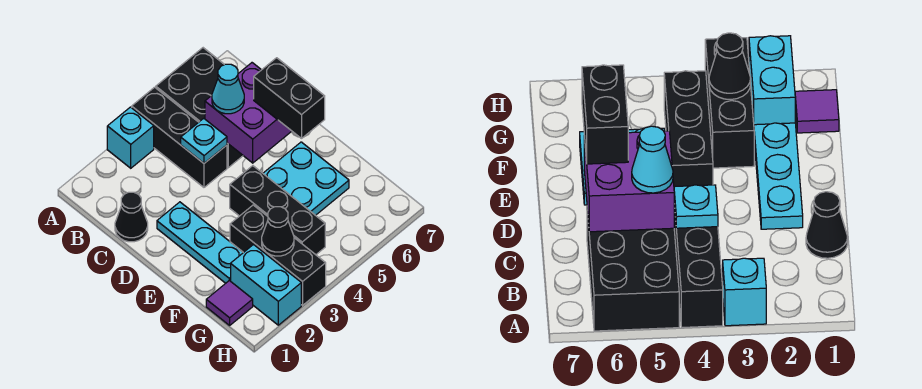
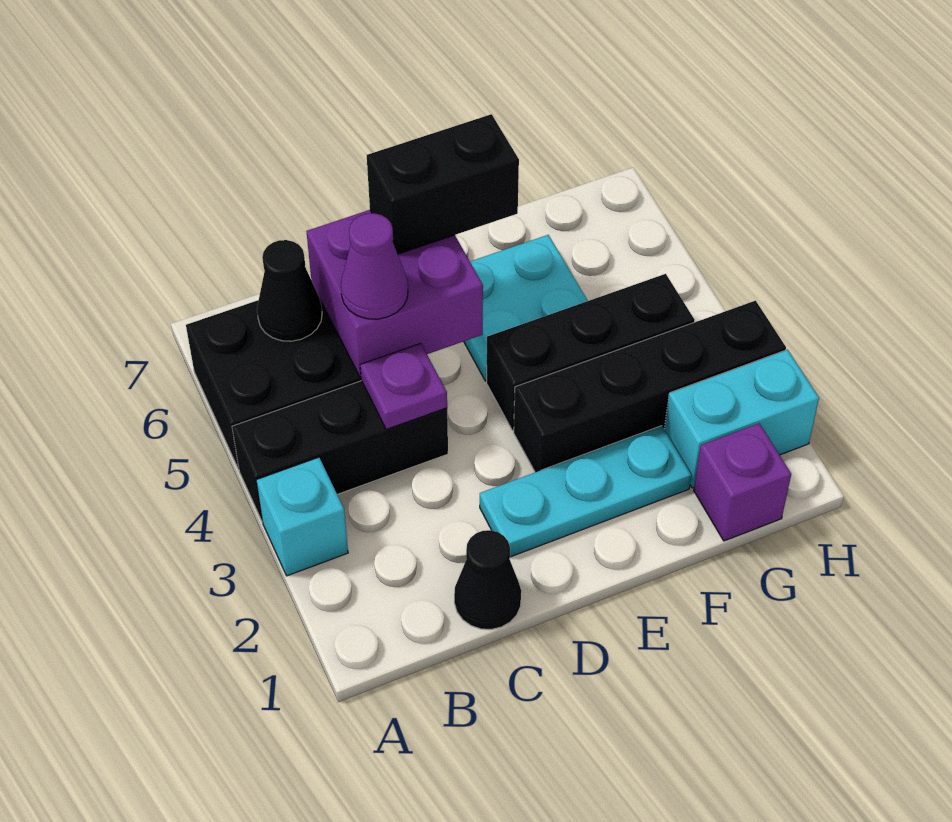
cyan 1x1 plate [181,118,227,163] -> purple 1x1 plate [360,343,447,429]
cyan 1x1 cone [212,64,244,114] -> purple 1x1 cone [341,213,408,319]
black 1x3 brick [230,205,326,305] -> black 1x4 brick [514,301,786,472]
purple 1x1 tile [206,281,253,325] -> purple 1x1 brick [694,423,791,541]
black 1x1 cone [262,207,294,256] -> black 1x1 cone moved to [257,240,322,341]

